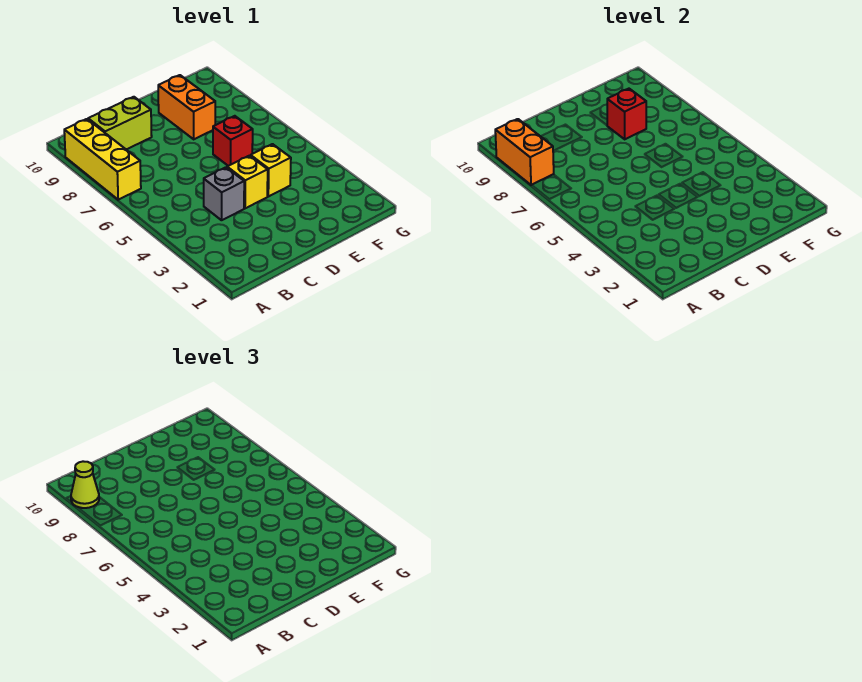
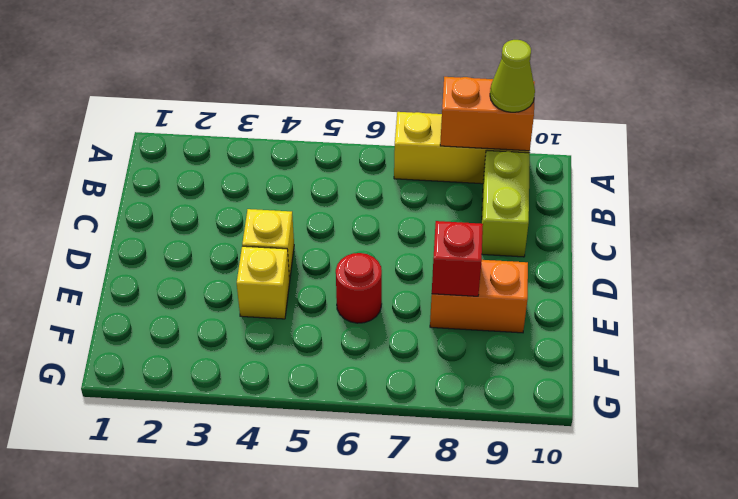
grey 1x1 brick [204,167,244,220] -> none
red 1x1 brick [213,116,253,166] -> red 1x1 round brick [336,253,382,323]

